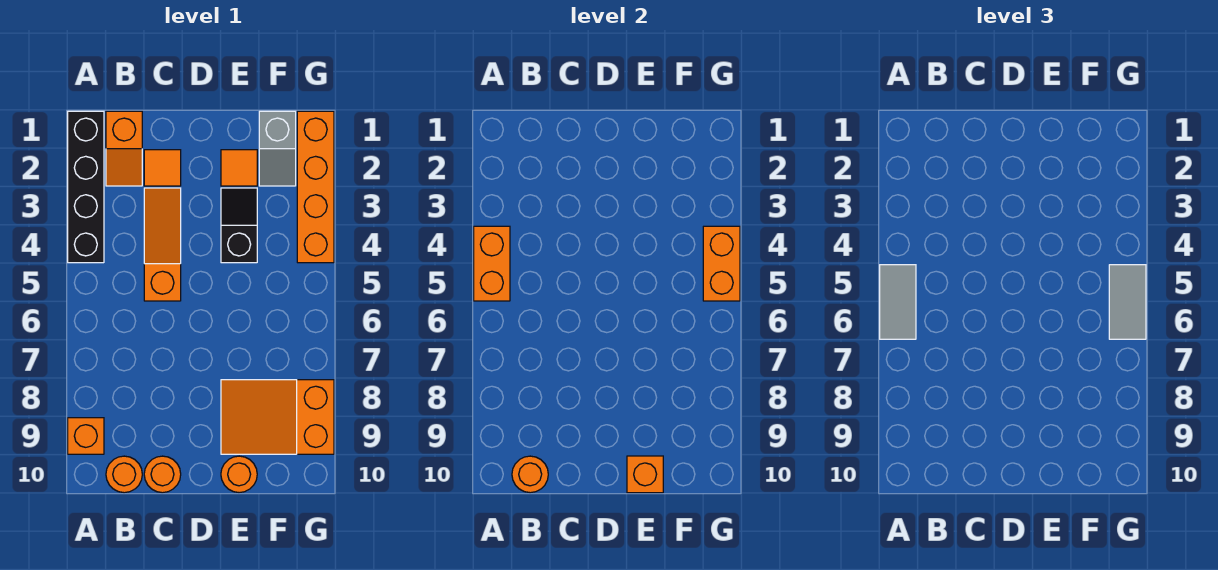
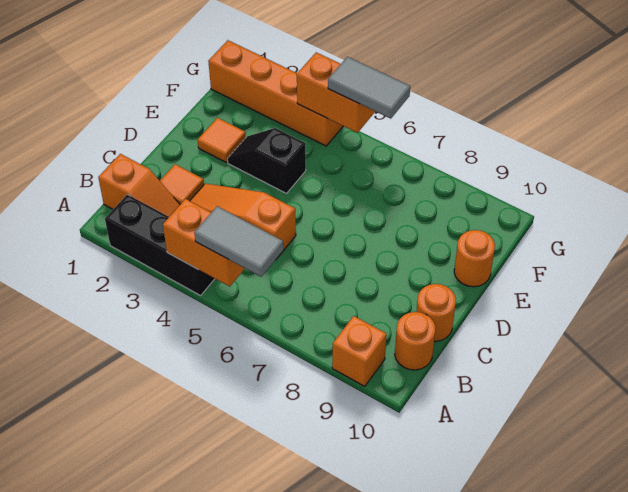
black 1x4 brick [68,111,104,263] -> black 1x3 brick [105,194,215,295]
orange 1x1 round brick [512,456,548,493] -> none
orange 2x3 slope [221,380,334,454] -> none
orange 1x1 brick [627,456,663,493] -> none
grey 1x2 slope [259,111,296,186] -> none

